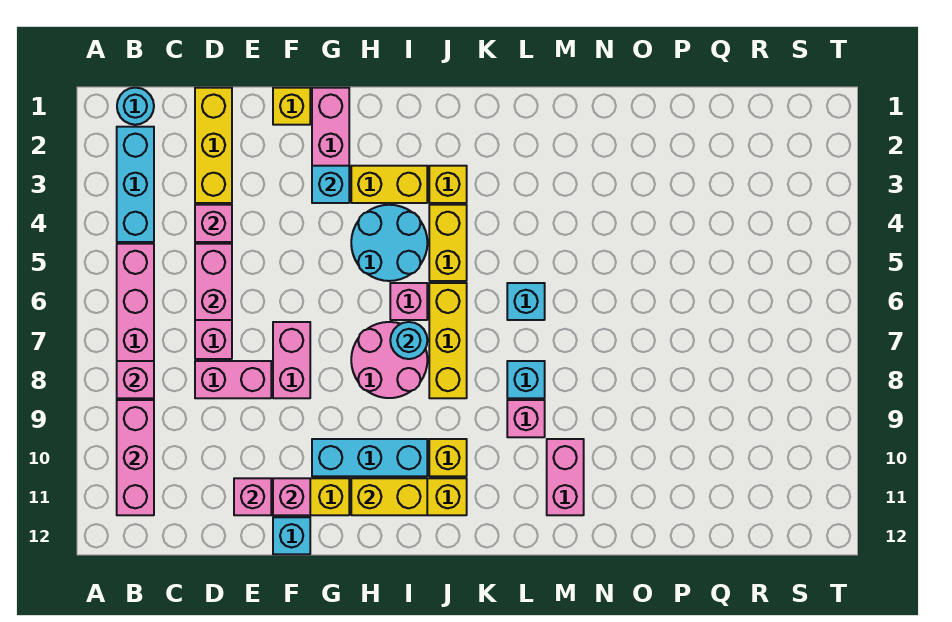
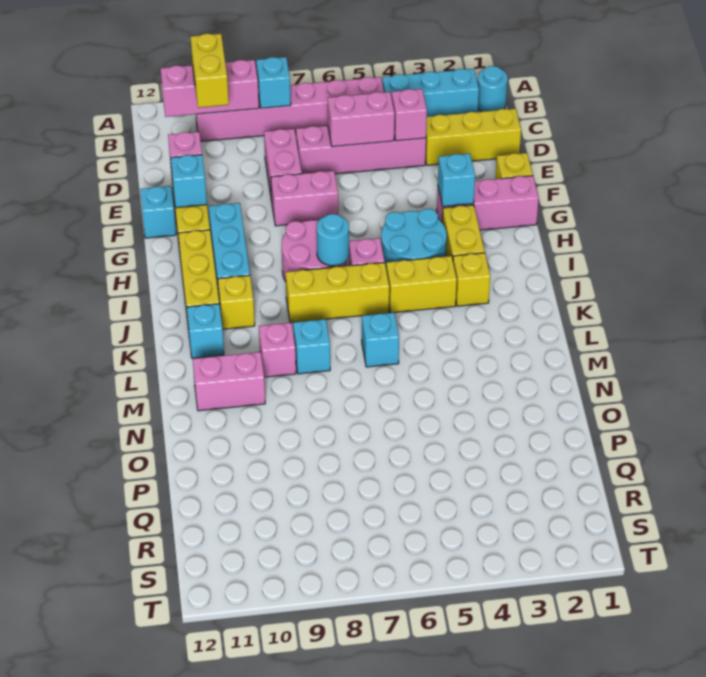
pink 1x1 brick [117,361,154,398] -> cyan 1x1 brick [256,57,291,108]
pink 1x1 brick [273,478,310,515] -> cyan 1x1 brick [171,155,207,208]
yellow 1x2 brick [351,478,427,515] -> yellow 1x2 brick moved to [191,34,229,108]
none -> cyan 1x1 brick [187,304,224,358]

